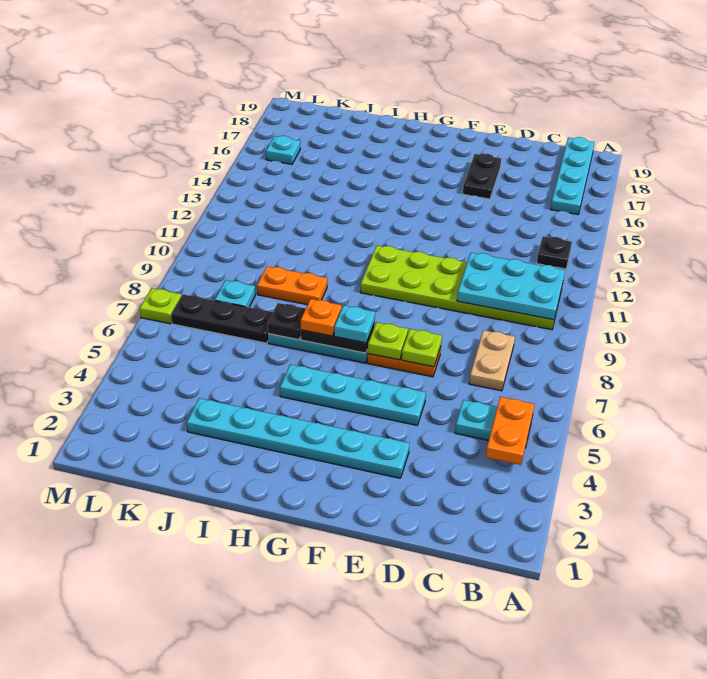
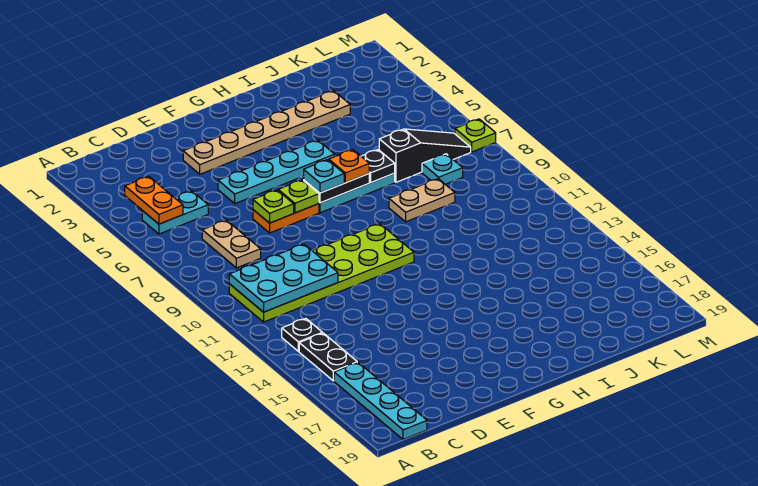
cyan 1x6 plate [187,398,410,478] -> tan 1x6 plate [183,91,350,174]
black 1x2 plate [463,154,501,199] -> black 1x2 plate moved to [299,333,357,381]
orange 1x2 plate [257,266,327,305] -> tan 1x2 plate [389,179,455,222]
black 1x3 plate [171,294,273,343] -> black 1x3 slope [379,129,471,182]
cyan 1x1 plate [266,136,300,164] -> none

